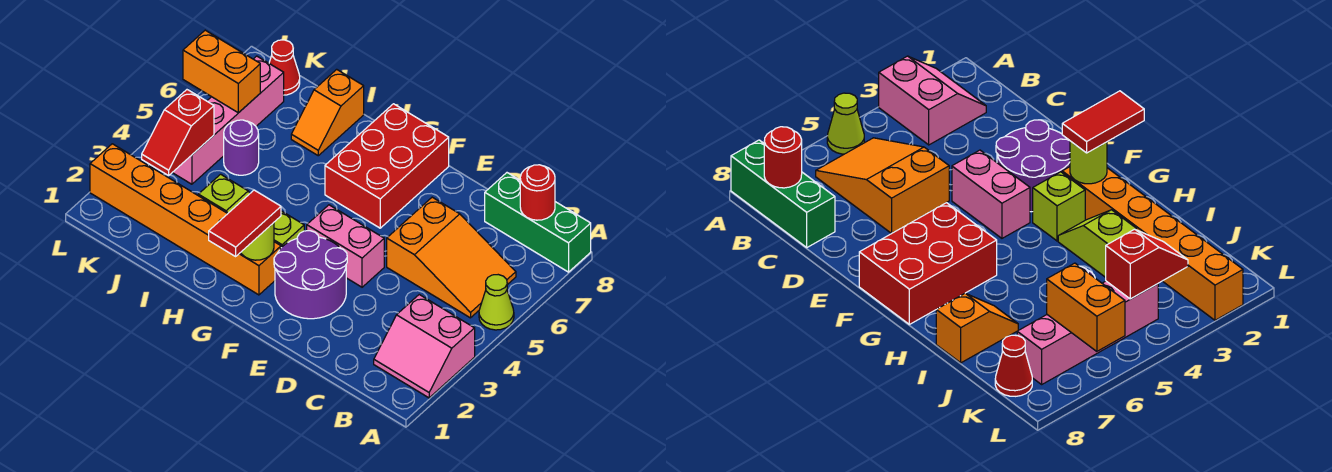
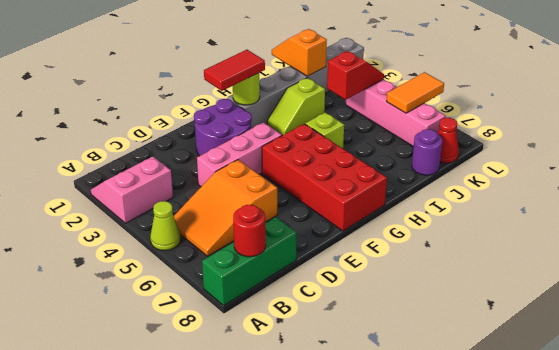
pink 1x2 brick [307,205,384,287] -> pink 1x3 brick [197,123,282,187]
red 2x3 brick [325,104,449,228] -> red 2x4 brick [262,124,387,231]
red 1x2 tile [209,190,281,256] -> red 1x2 tile turned to [204,50,265,91]
orange 1x6 brick [90,144,281,295] -> grey 1x6 brick [228,38,364,129]
lime 1x1 brick [274,211,304,248] -> lime 1x1 brick moved to [305,112,344,148]
orange 1x2 slope [291,69,364,156] -> orange 1x2 slope moved to [272,29,327,76]
purple 1x1 round brick [224,120,259,175] -> purple 1x1 round brick moved to [412,129,442,175]
red 1x2 slope [142,90,214,176] -> red 1x2 slope turned to [327,51,384,100]
orange 1x2 brick [183,30,260,113] -> orange 1x2 tile [386,72,444,113]

